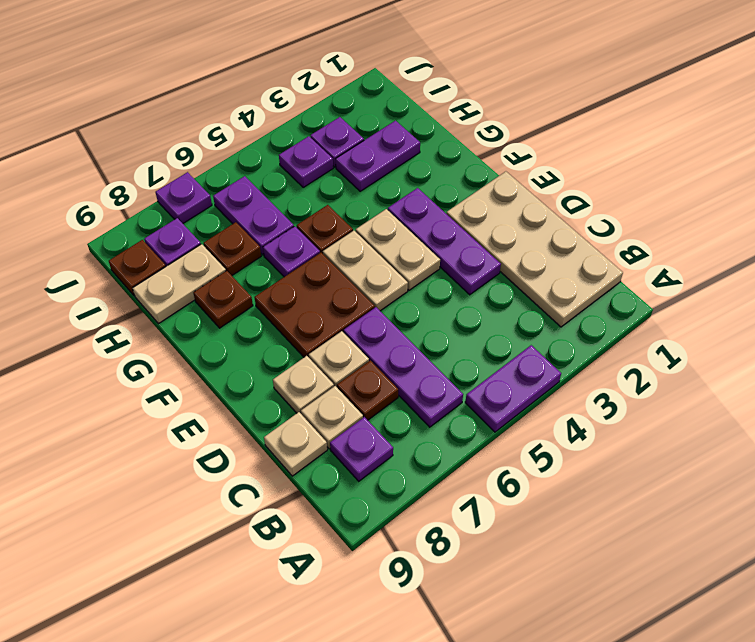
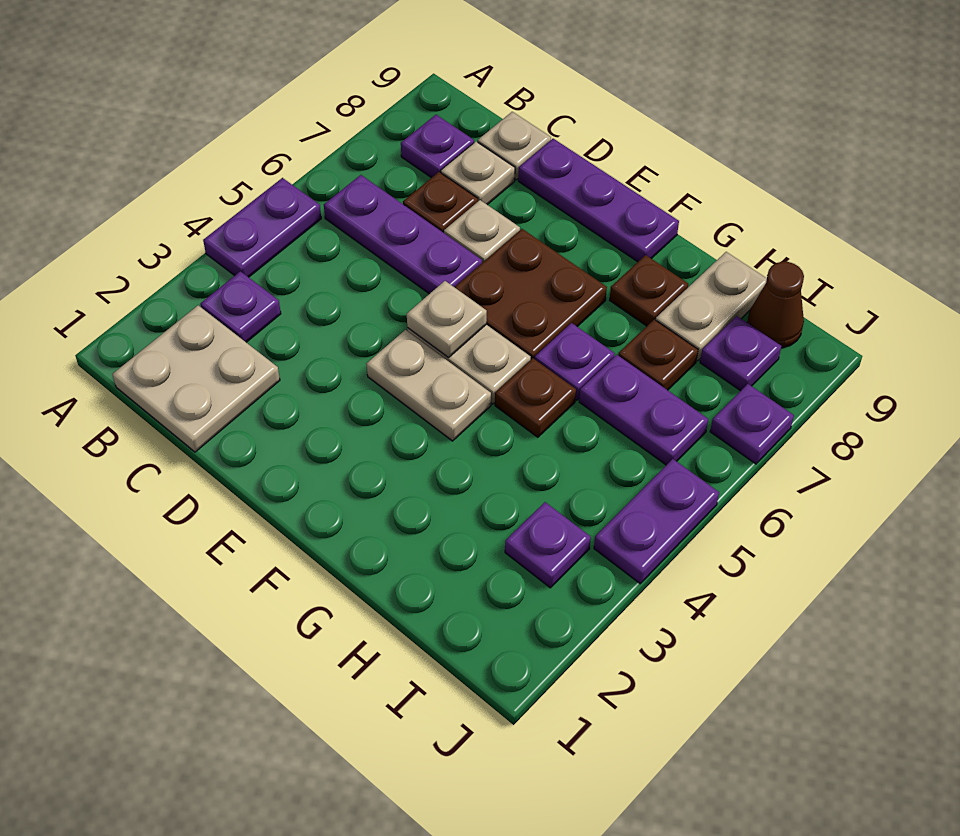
tan 2x4 plate [446,171,623,327] -> tan 2x2 plate [112,305,280,452]
purple 1x3 plate [388,188,501,295] -> purple 1x3 plate moved to [518,139,679,262]
tan 1x1 plate [273,356,334,413] -> tan 1x1 plate moved to [407,281,487,358]
purple 1x2 plate [336,121,420,191] -> purple 1x2 plate moved to [594,459,719,584]
purple 1x1 plate [279,136,333,187] -> purple 1x1 plate moved to [200,271,281,342]
brown 1x1 plate [109,240,166,296] -> brown 1x1 cone [747,262,804,348]

